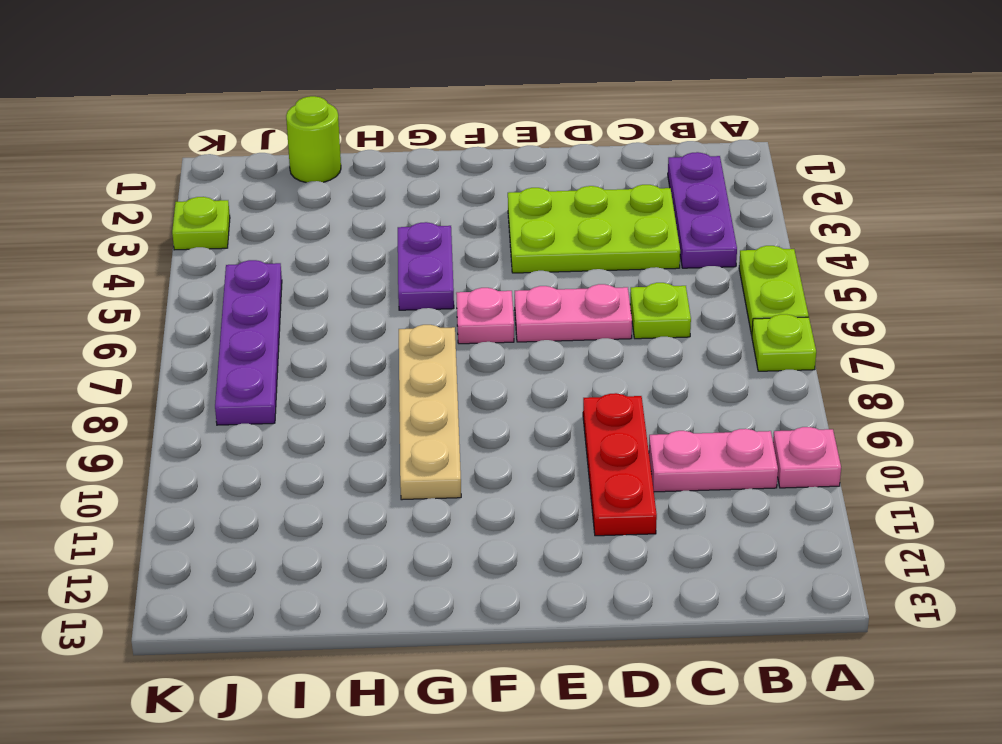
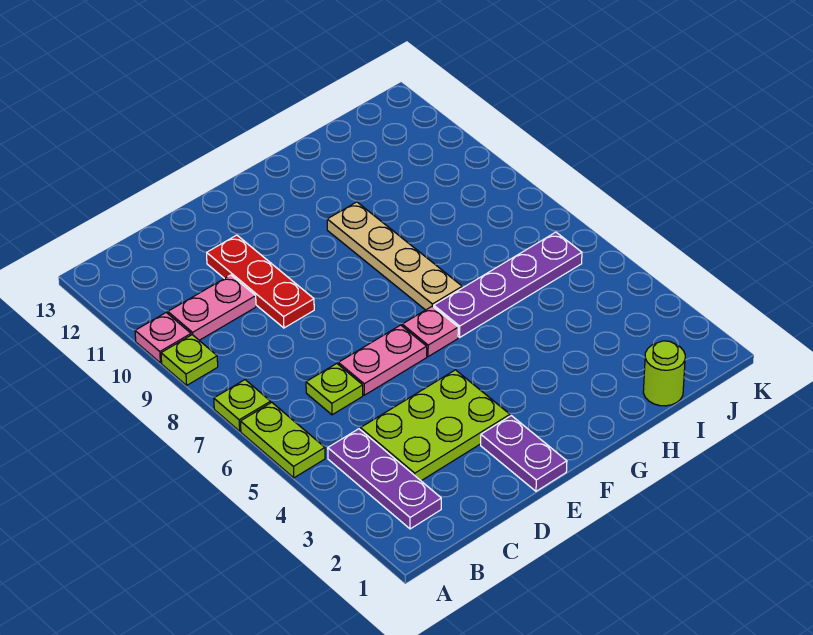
purple 1x2 plate [398,222,454,310] -> purple 1x2 plate moved to [481,416,567,491]
purple 1x4 plate [215,260,282,425] -> purple 1x4 plate turned to [434,232,582,337]
lime 1x1 plate [172,197,230,250] -> lime 1x1 plate moved to [161,335,218,385]

